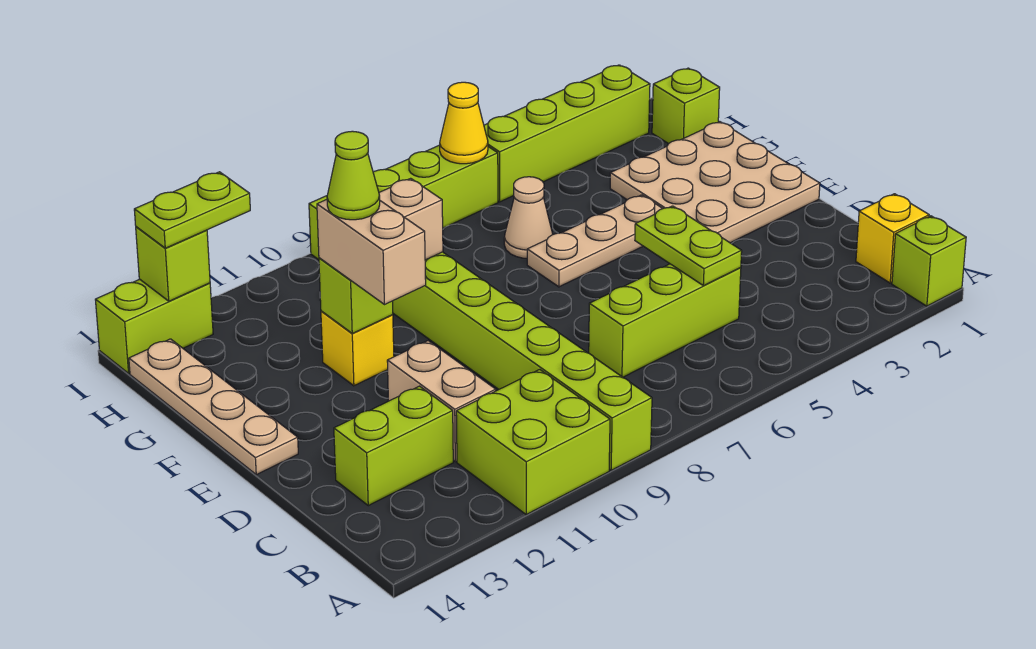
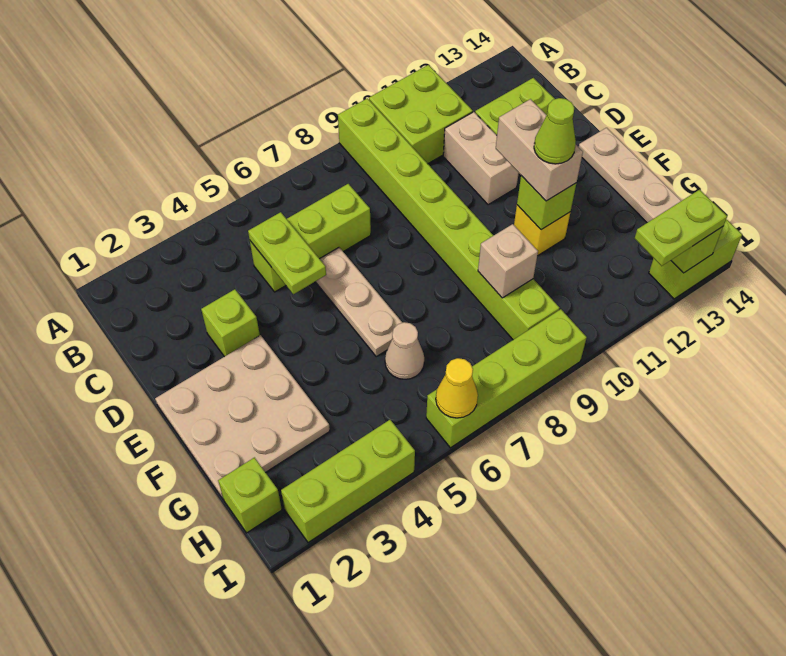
lime 1x1 brick [892,216,966,306] -> lime 1x1 brick moved to [201,289,260,357]
yellow 1x1 brick [856,194,929,283] -> none
tan 1x3 plate [527,195,663,287] -> tan 1x3 plate turned to [315,247,402,356]
lime 1x4 brick [484,65,650,202] -> lime 1x3 brick [281,420,415,543]

